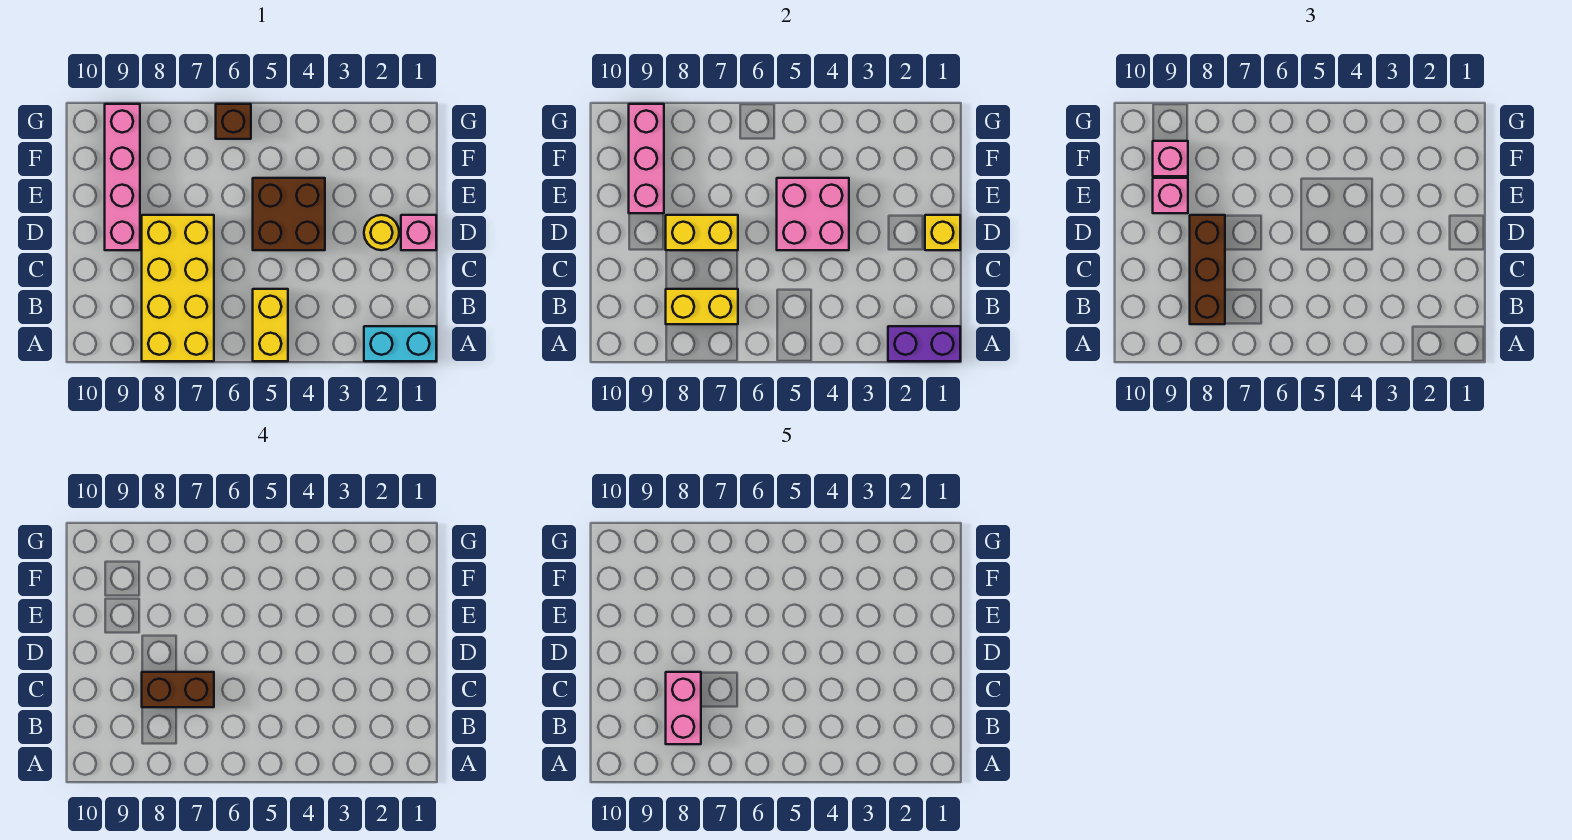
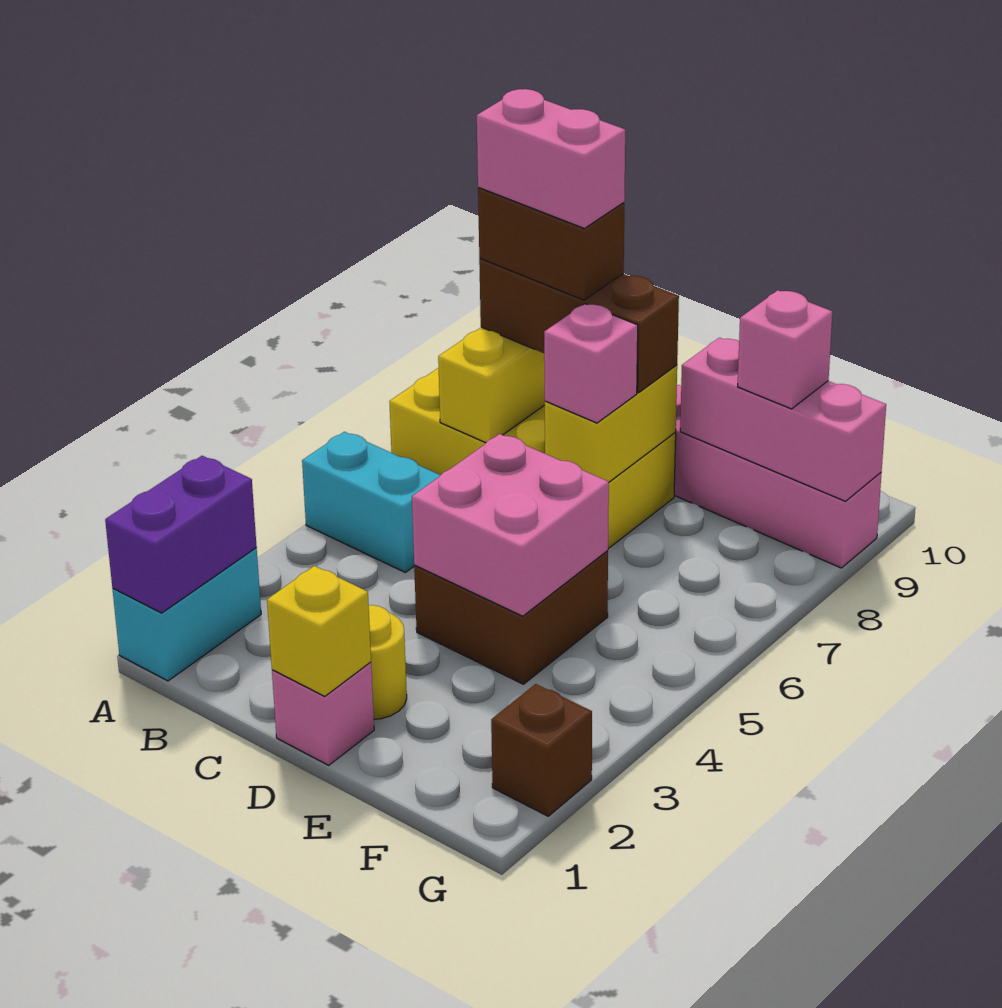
yellow 1x2 brick [253,289,288,361] -> cyan 1x2 brick [302,432,440,572]
brown 1x2 brick [142,672,214,707] -> brown 1x2 brick turned to [478,188,624,300]
pink 1x1 brick [1153,178,1188,213] -> pink 1x1 brick moved to [544,304,638,423]
brown 1x1 brick [216,104,251,139] -> brown 1x1 brick moved to [491,684,592,816]

